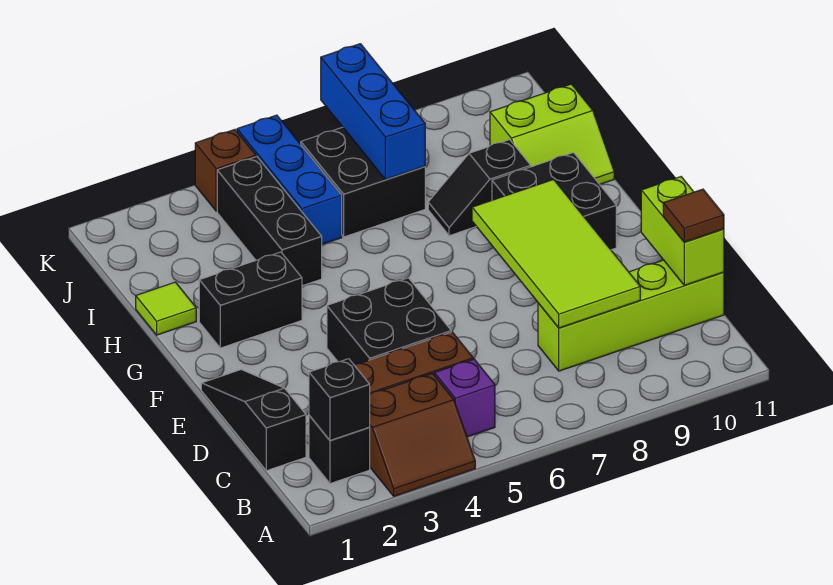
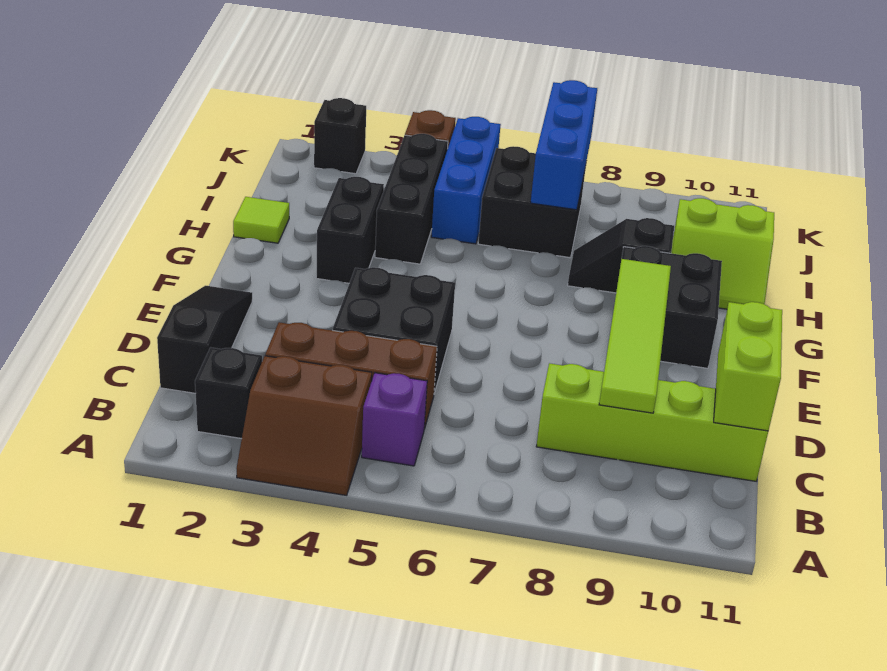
black 1x1 brick [309,359,370,440] -> black 1x1 brick moved to [314,98,366,174]
lime 2x4 tile [472,179,640,328] -> lime 1x4 tile [599,259,671,413]
brown 1x1 tile [663,189,724,242] -> none
black 1x2 brick [199,252,302,348] -> black 1x2 brick turned to [316,177,384,283]

